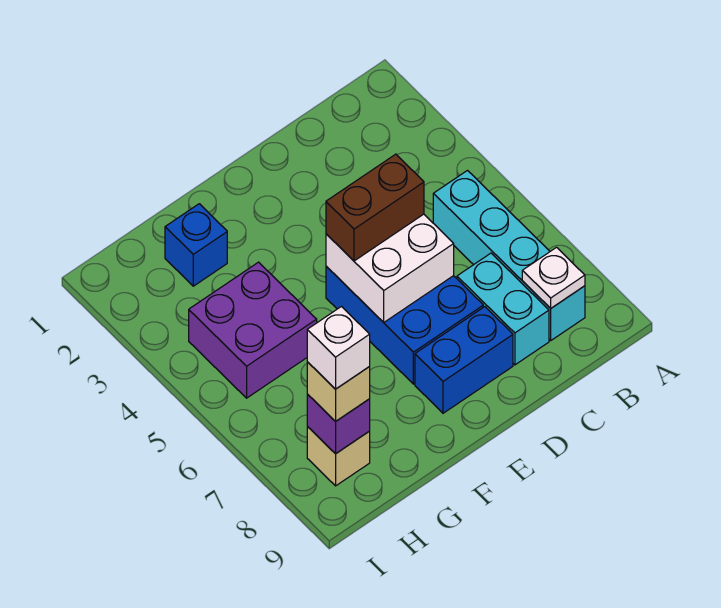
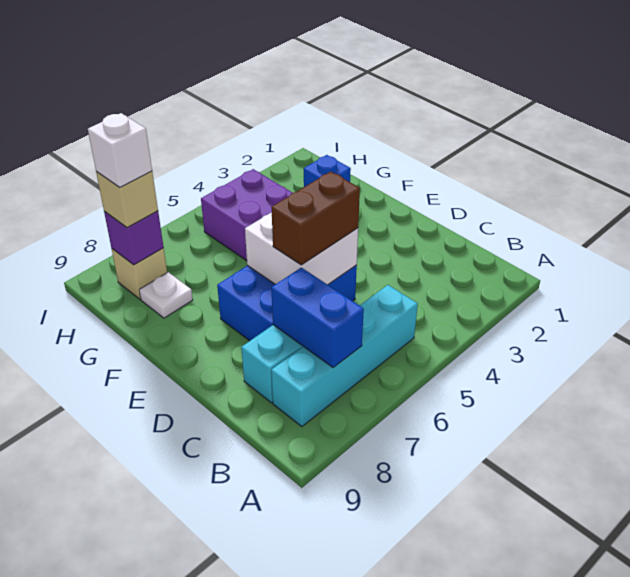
white 1x1 plate [522,247,585,308] -> white 1x1 plate moved to [139,272,193,318]
brown 1x2 brick [326,154,424,261] -> brown 1x2 brick turned to [271,171,360,265]
blue 1x2 brick [415,307,513,413] -> blue 1x2 brick moved to [271,268,364,368]

